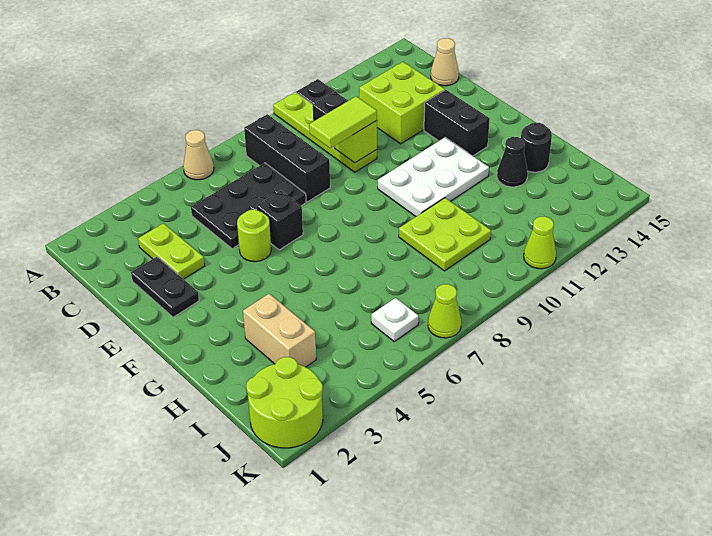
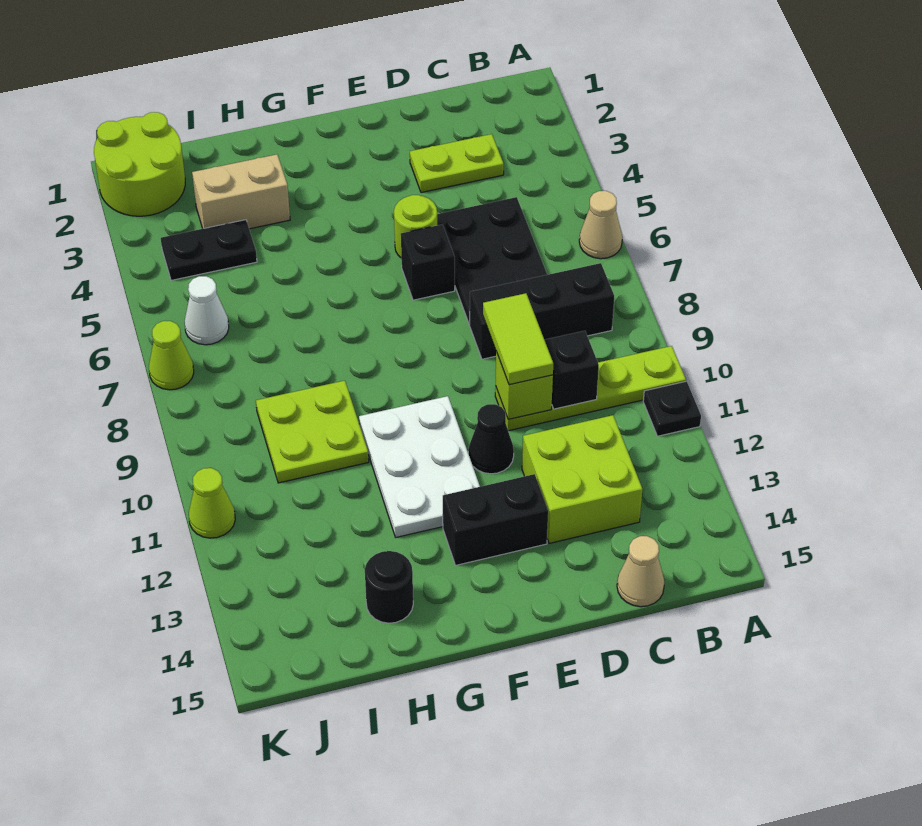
black 1x2 plate [131,257,199,317] -> black 1x2 plate moved to [161,220,257,280]
black 1x1 cone [497,137,528,187] -> black 1x1 cone moved to [468,404,514,474]
white 1x1 plate [371,298,419,342] -> white 1x1 cone [185,276,229,345]

